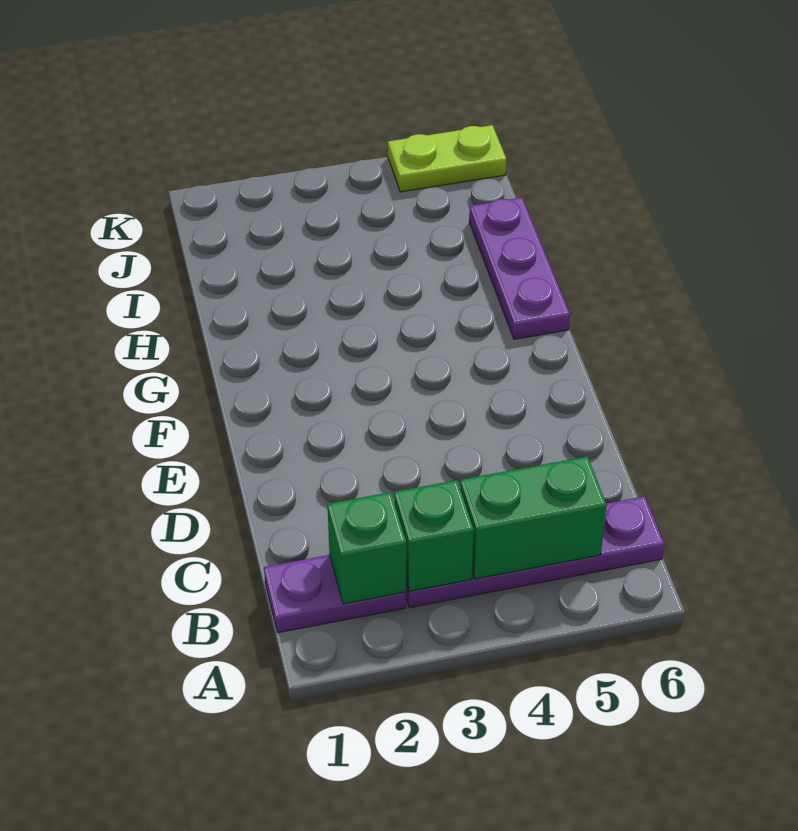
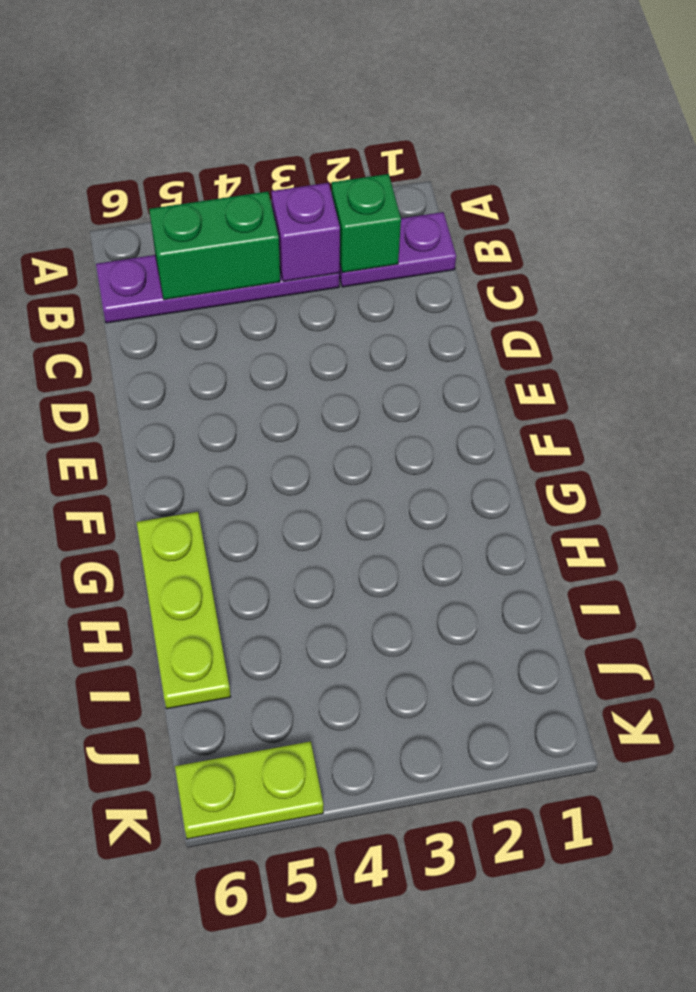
green 1x1 brick [394,480,474,591] -> purple 1x1 brick [271,183,340,282]
purple 1x3 plate [469,197,570,339] -> lime 1x3 plate [136,512,231,709]

